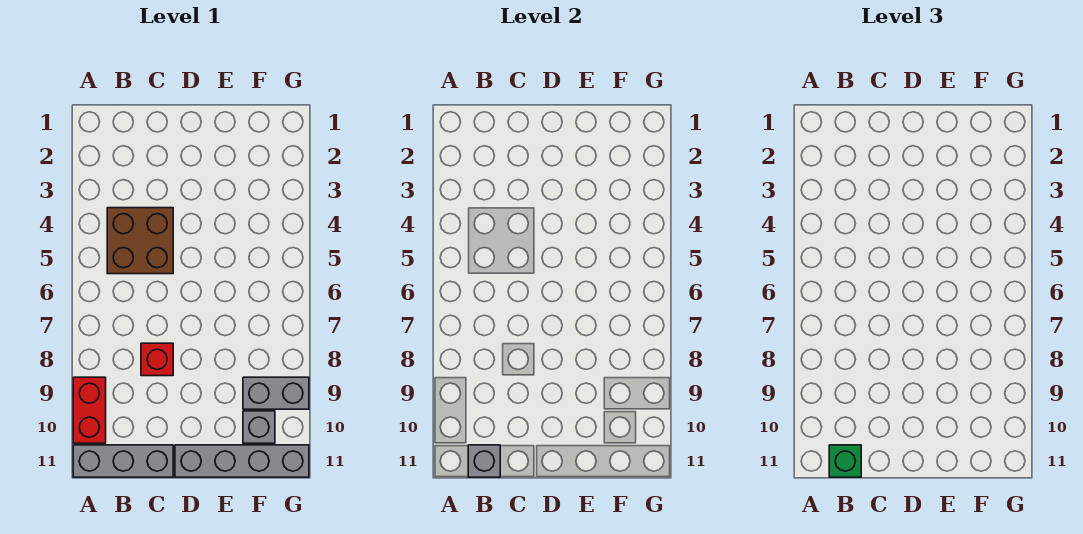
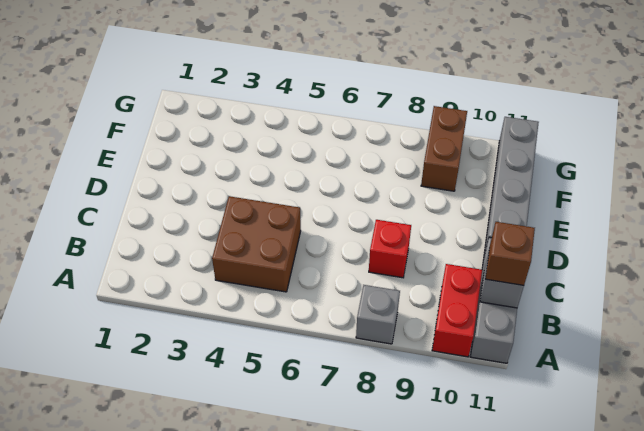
red 1x2 brick [73,377,106,443] -> red 1x2 brick turned to [432,264,482,357]
green 1x1 brick [829,445,861,477] -> brown 1x1 brick [485,222,535,285]
grey 1x2 brick [243,377,309,409] -> brown 1x2 brick [421,106,467,191]
grey 1x1 brick [243,411,275,443] -> grey 1x1 brick moved to [356,285,400,344]

